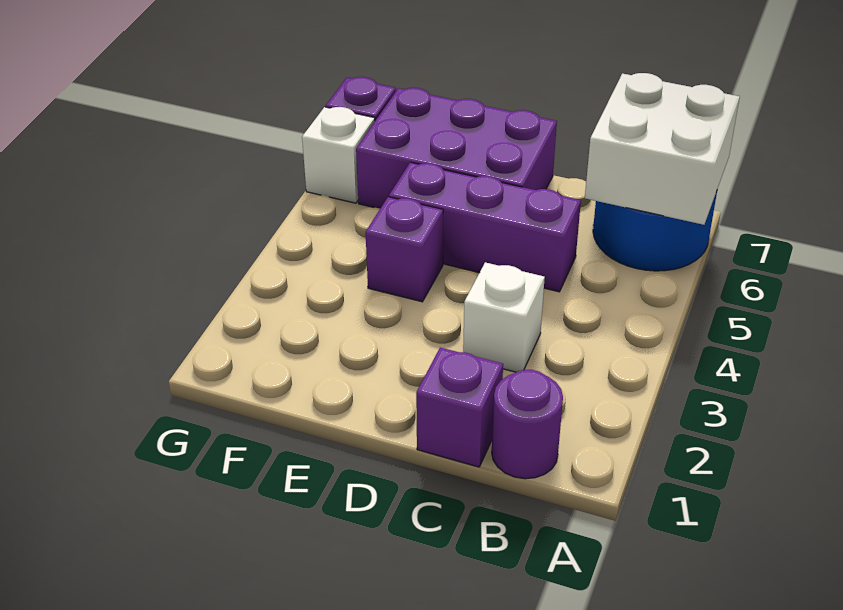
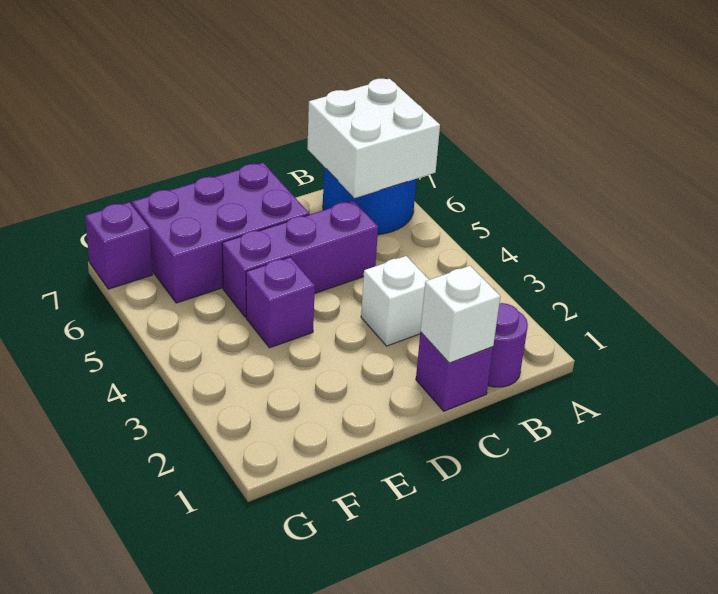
white 1x1 brick [302,107,375,203] -> white 1x1 brick moved to [420,266,500,363]

